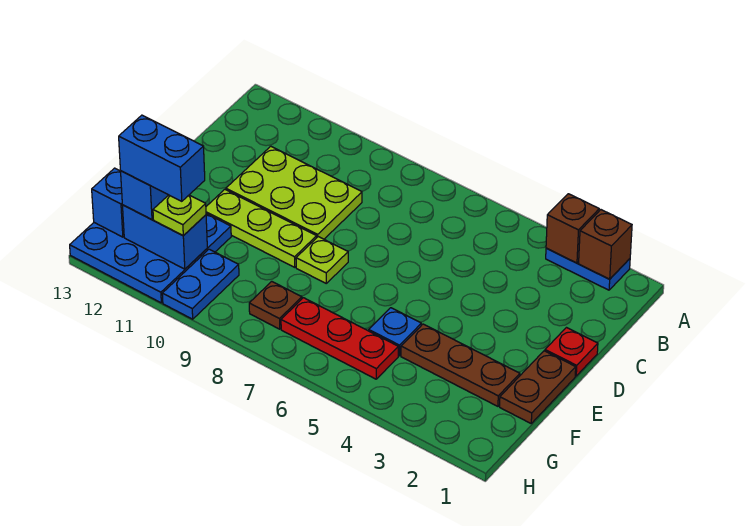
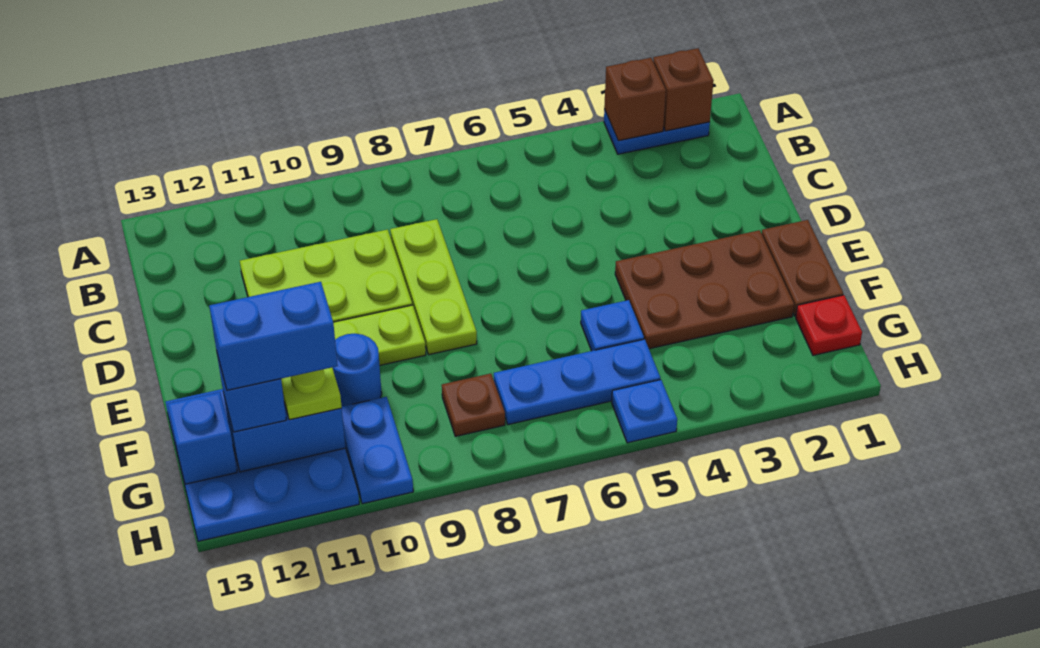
red 1x1 plate [545,328,598,376] -> red 1x1 plate moved to [796,295,862,355]
lime 1x1 plate [296,237,348,283] -> lime 1x3 plate [390,219,477,355]
brown 1x3 plate [401,324,520,406] -> brown 2x3 plate [615,230,794,349]
none -> blue 1x1 round brick [332,334,382,406]
red 1x3 plate [281,298,398,379] -> blue 1x3 plate [494,339,660,425]
none -> blue 1x1 plate [612,380,677,443]

